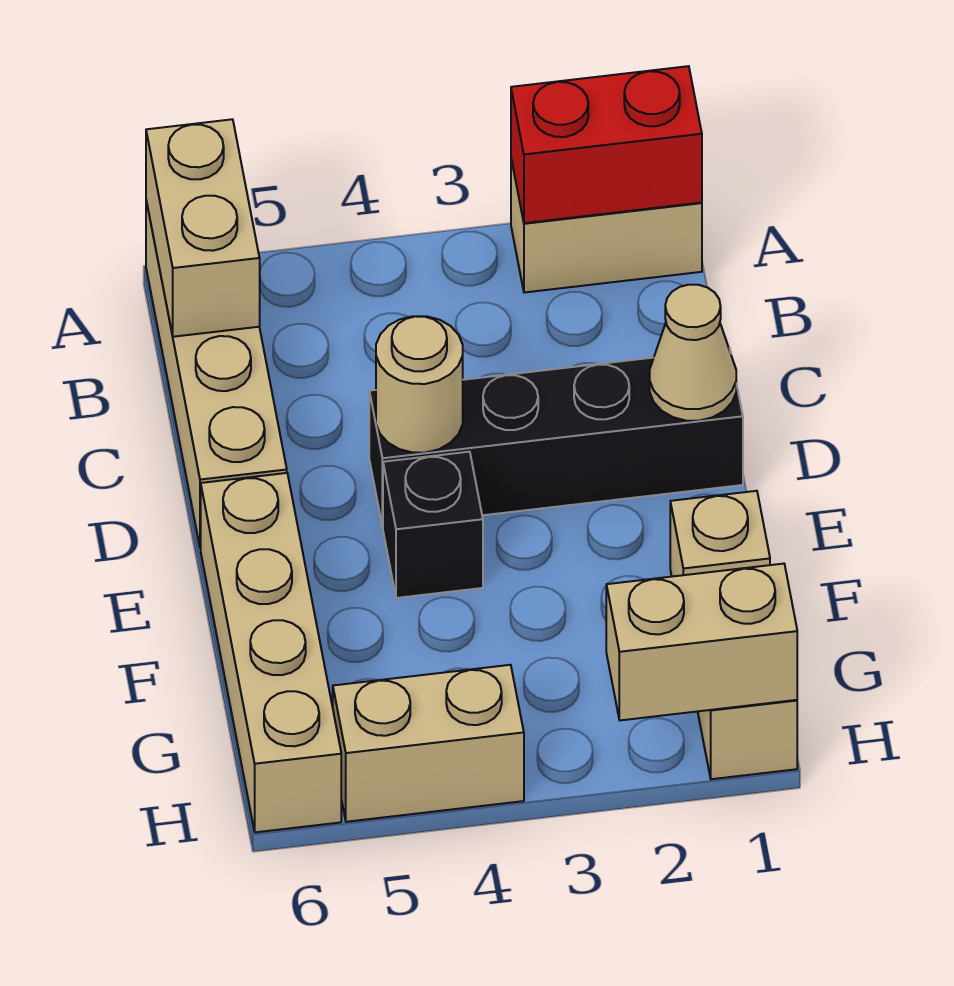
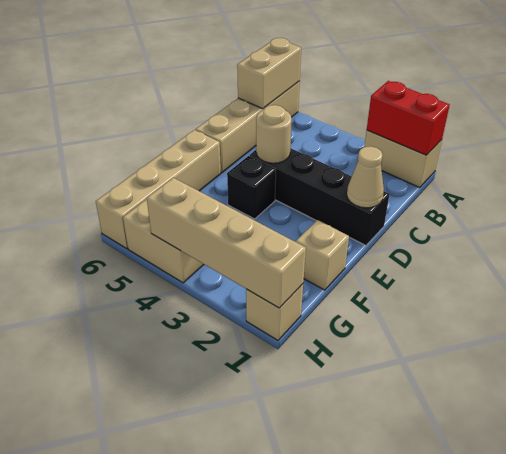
tan 1x2 brick [606,564,797,720] -> tan 1x4 brick [147,178,306,308]

